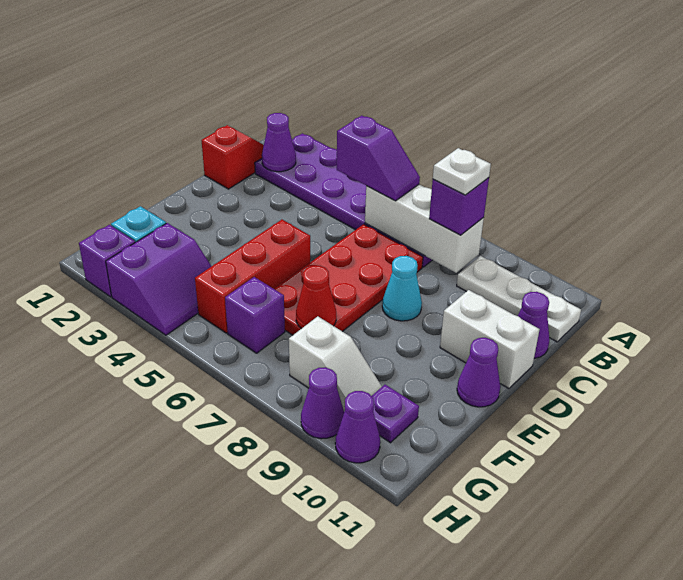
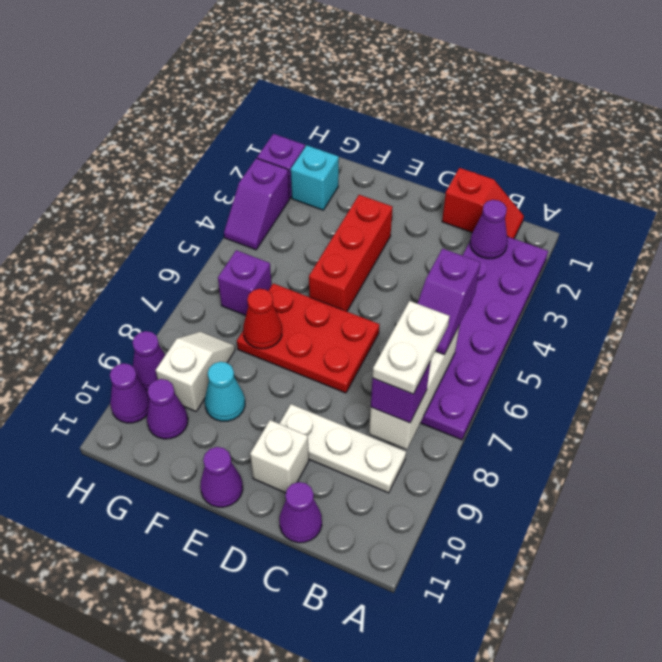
white 1x1 plate [433,148,491,195] -> white 1x2 plate [372,301,450,394]
white 1x3 plate [457,256,581,342] -> white 1x3 plate turned to [279,404,406,493]
red 2x4 plate [274,224,423,335] -> red 2x3 plate [237,283,380,393]
cyan 1x1 cone [382,256,422,321] -> cyan 1x1 cone moved to [205,362,245,421]
white 1x2 brick [440,290,539,389] -> white 1x1 brick [250,420,309,493]
red 1x3 brick [195,220,310,333] -> red 1x3 brick turned to [309,195,393,311]
purple 2x2 slope [106,223,211,335] -> purple 1x2 slope [224,158,290,250]
white 1x2 slope [289,316,382,412] -> white 1x2 slope turned to [156,332,235,411]
purple 1x1 plate [372,385,419,443] -> purple 1x1 cone [147,379,188,439]

